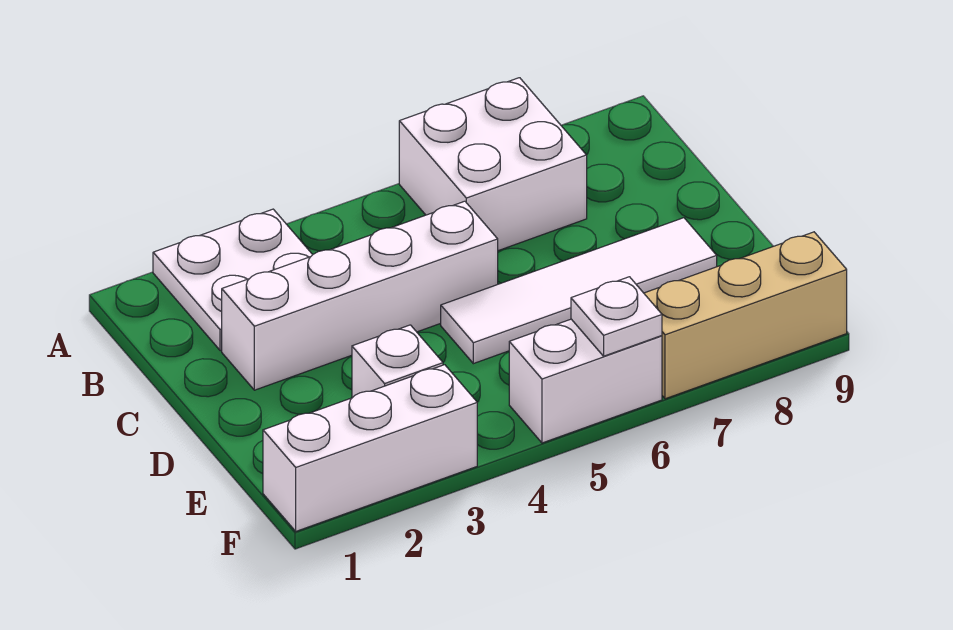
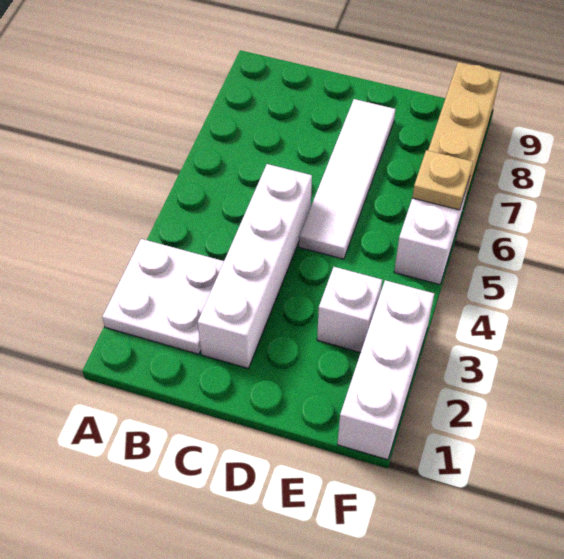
white 2x2 brick [399,78,587,251] -> none
white 1x1 plate [571,277,662,356] -> tan 1x1 plate [412,150,473,210]

